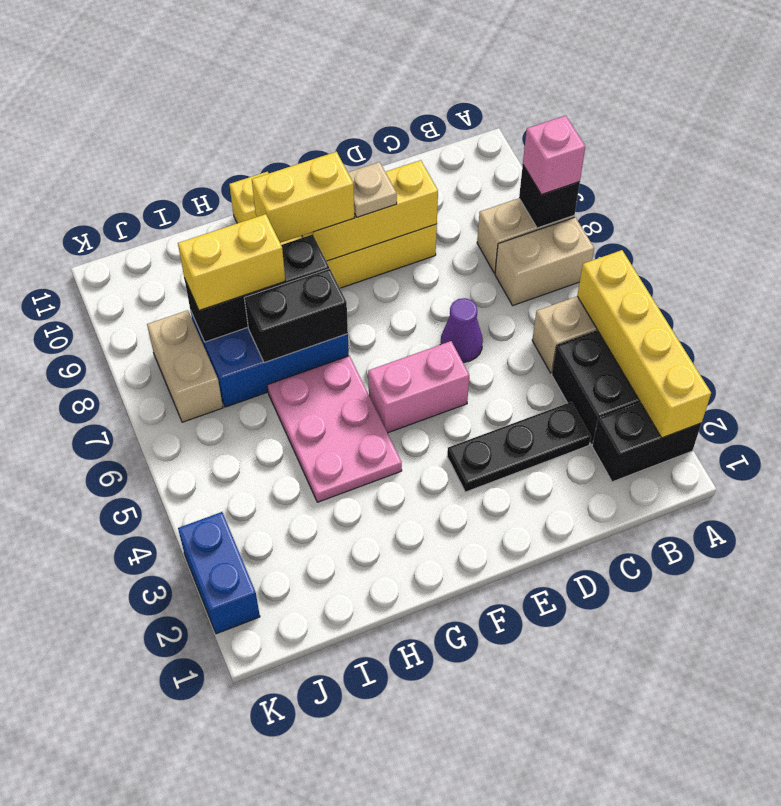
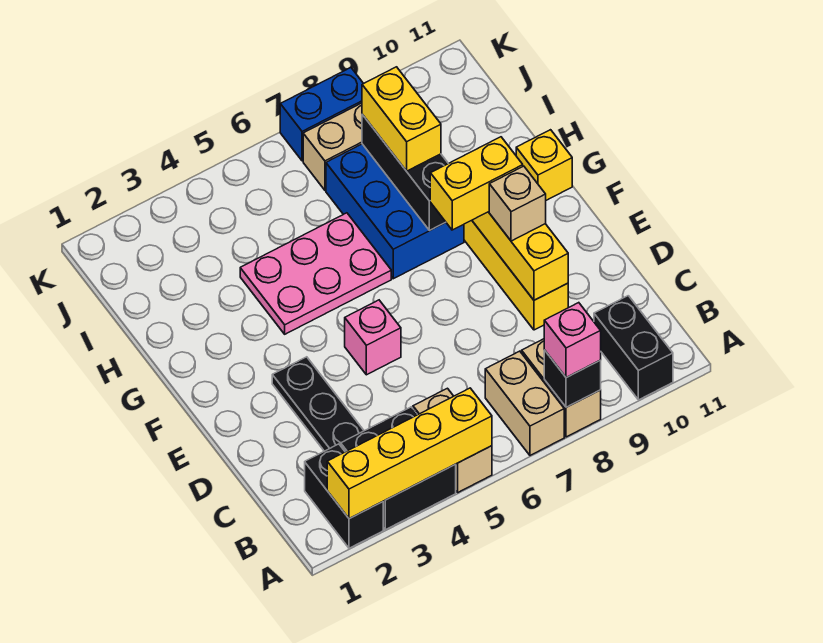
purple 1x1 cone [440,298,483,362] -> none
pink 1x2 brick [368,341,469,433] -> pink 1x1 brick [345,300,401,375]
tan 1x1 plate [348,162,397,217] -> tan 1x1 brick [489,166,546,241]
yellow 1x2 brick [252,152,355,243] -> yellow 1x2 brick turned to [430,137,523,230]
black 1x2 brick [244,269,348,363] -> black 1x2 brick moved to [594,296,673,400]
blue 1x2 brick [178,512,260,634] -> blue 1x2 brick moved to [280,68,364,161]

